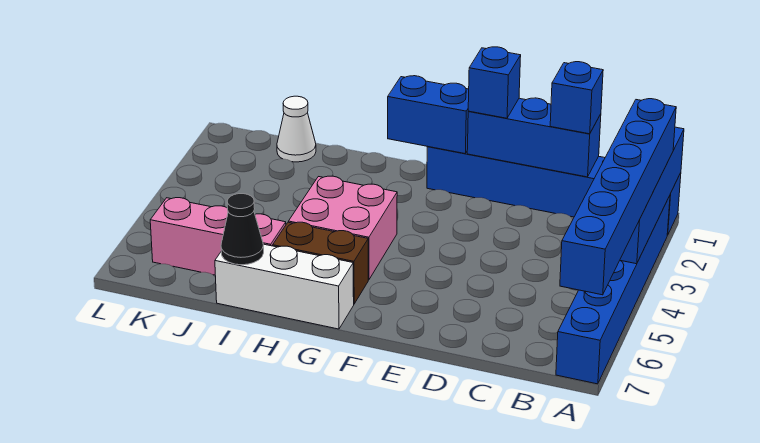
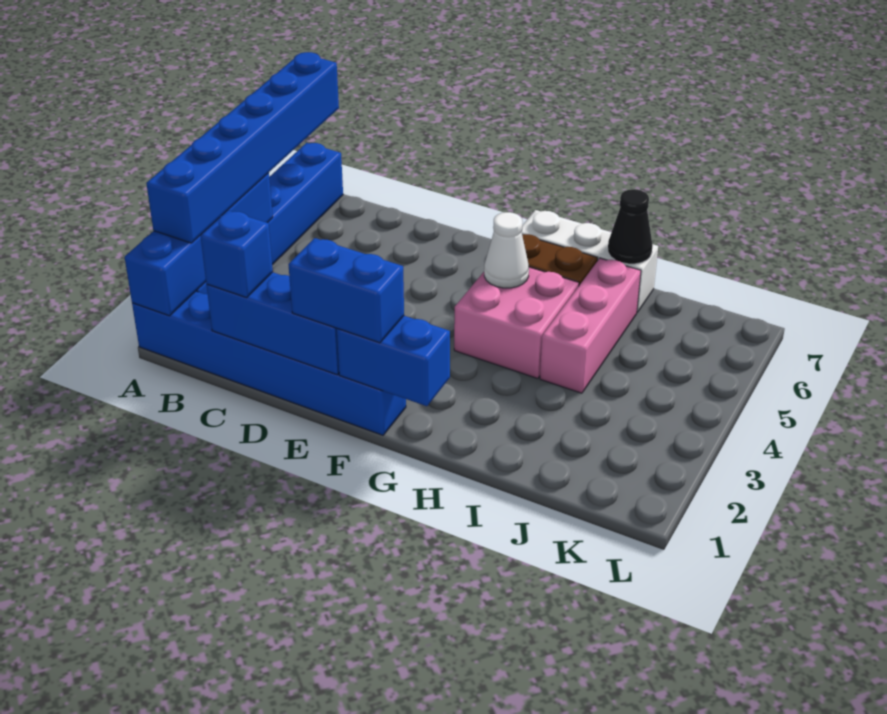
blue 1x1 brick [468,47,521,118] -> blue 1x2 brick [288,238,404,343]
pink 1x3 brick [150,198,286,275] -> pink 1x3 brick turned to [540,258,641,393]
white 1x1 cone [277,96,316,162] -> white 1x1 cone moved to [484,212,529,288]

